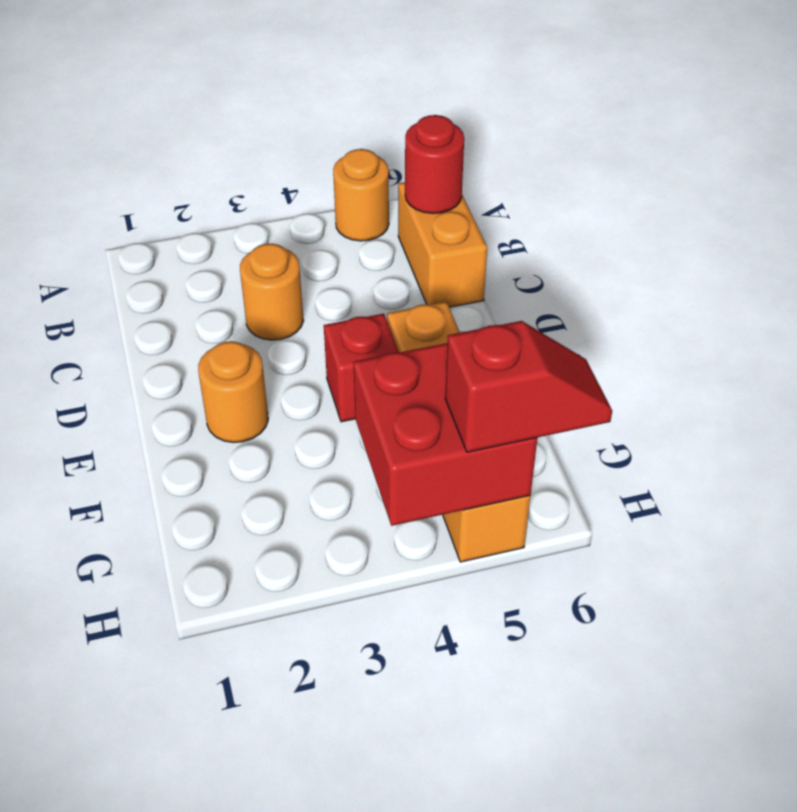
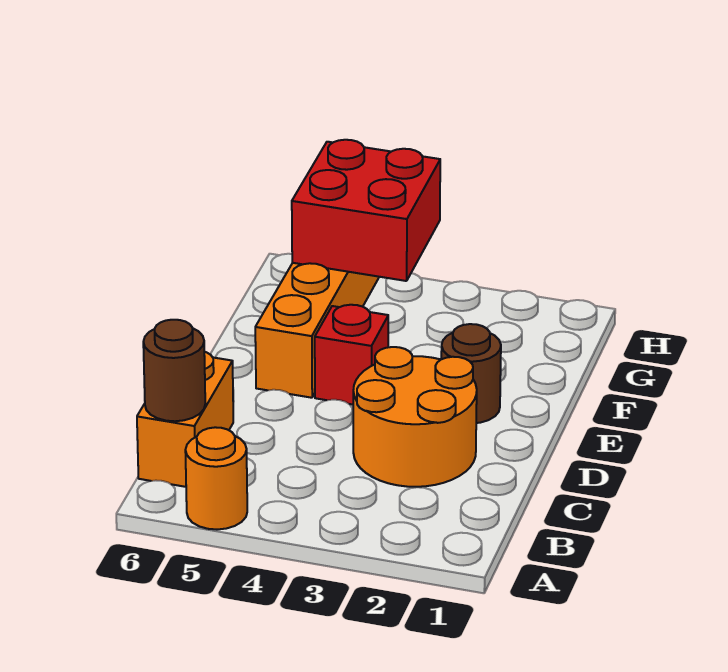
red 1x1 round brick [405,115,464,214] -> brown 1x1 round brick [143,320,205,421]
orange 1x1 round brick [240,244,304,340] -> orange 2x2 round brick [353,347,477,487]
orange 1x1 round brick [198,341,268,443] -> brown 1x1 round brick [441,324,501,423]
red 1x2 slope [445,321,612,452] -> none

